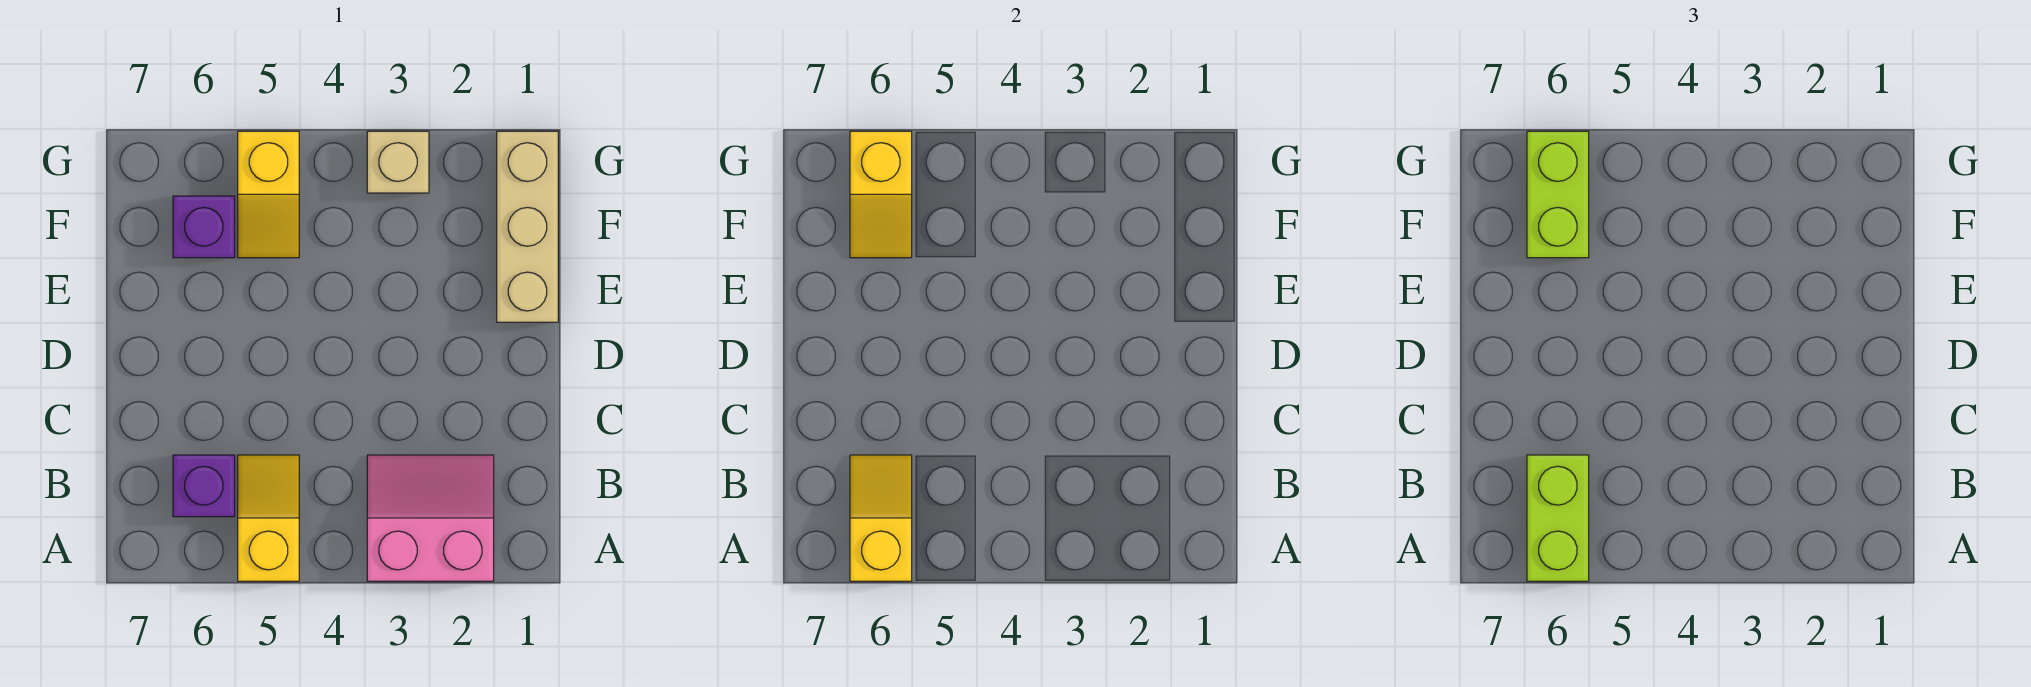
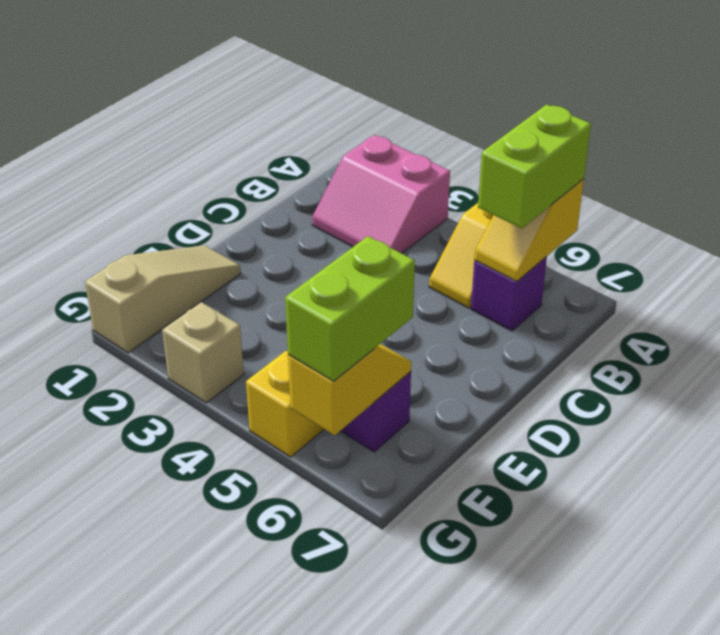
tan 1x3 brick [497,131,558,322] -> tan 1x3 slope [85,245,241,353]

